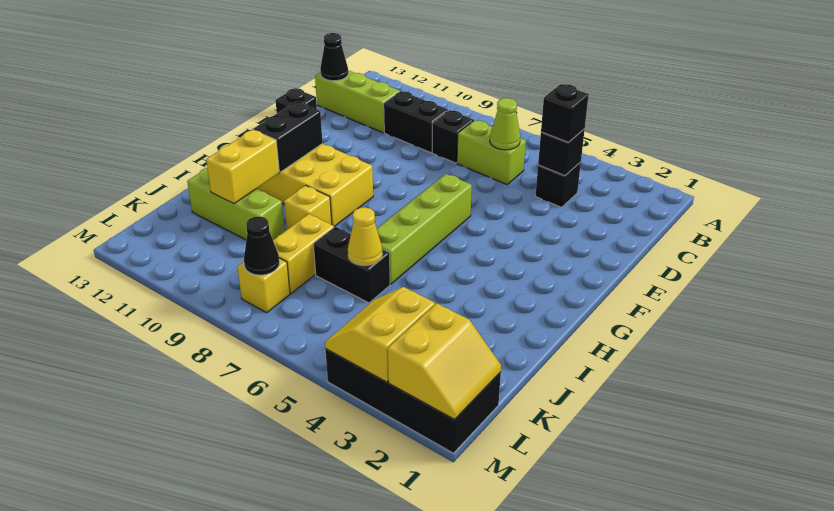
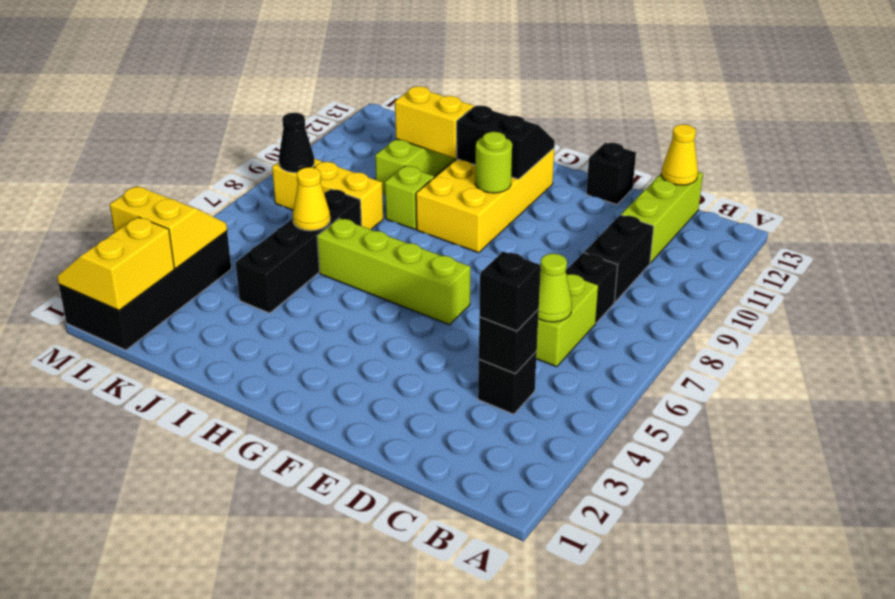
black 1x1 cone [320,33,348,81] -> yellow 1x1 cone [662,124,698,185]
none -> lime 1x1 round brick [475,132,512,193]
yellow 1x1 brick [284,185,332,229] -> lime 1x1 brick [385,166,434,230]
black 1x2 brick [313,227,390,303] -> black 1x4 brick [236,189,362,313]
yellow 2x2 slope [388,303,501,420] -> yellow 2x2 slope turned to [57,217,175,310]

